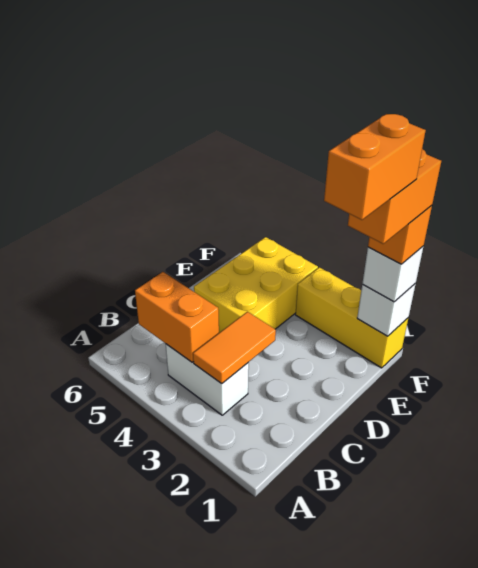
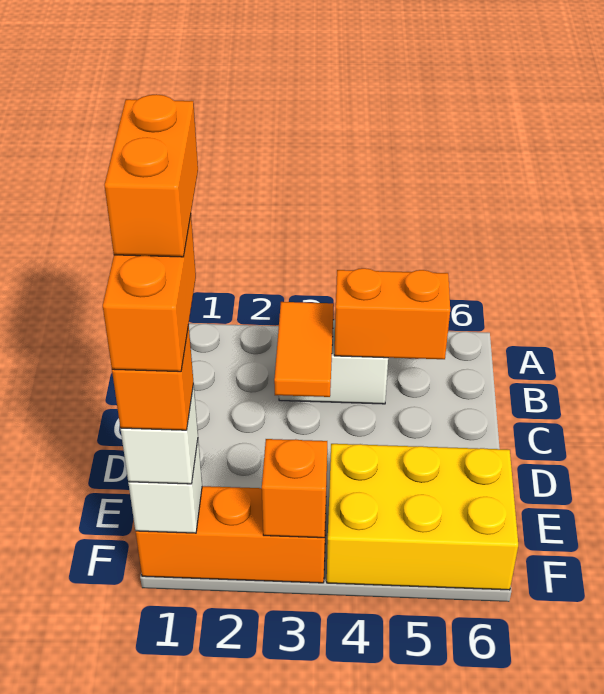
yellow 2x3 brick [194,237,318,333] -> yellow 2x3 brick turned to [327,444,518,590]
yellow 1x3 brick [295,267,408,368] -> orange 1x3 brick [136,486,326,583]
none -> orange 1x1 brick [262,439,327,538]

